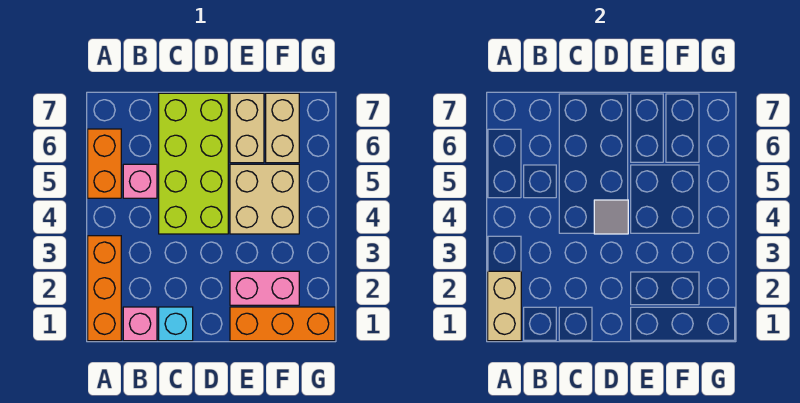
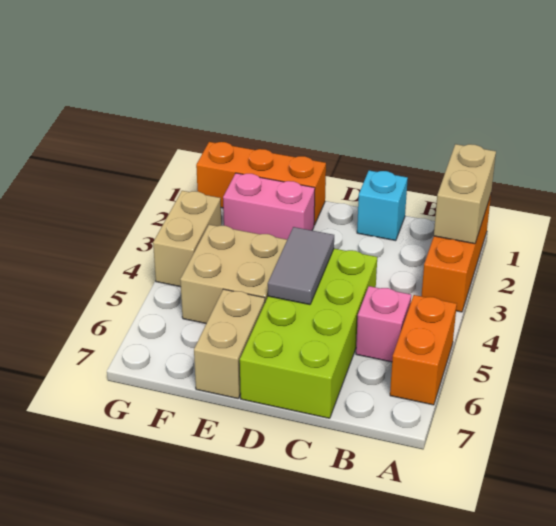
pink 1x1 brick [123,307,157,341] -> none
grey 1x1 tile [594,200,628,234] -> grey 1x2 tile [268,227,334,305]
tan 1x2 brick [266,93,299,163] -> tan 1x2 brick moved to [153,191,221,287]

